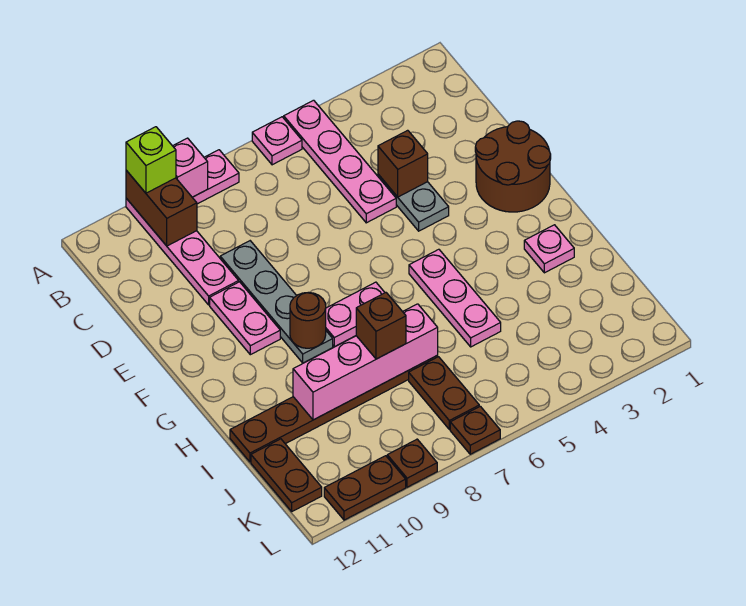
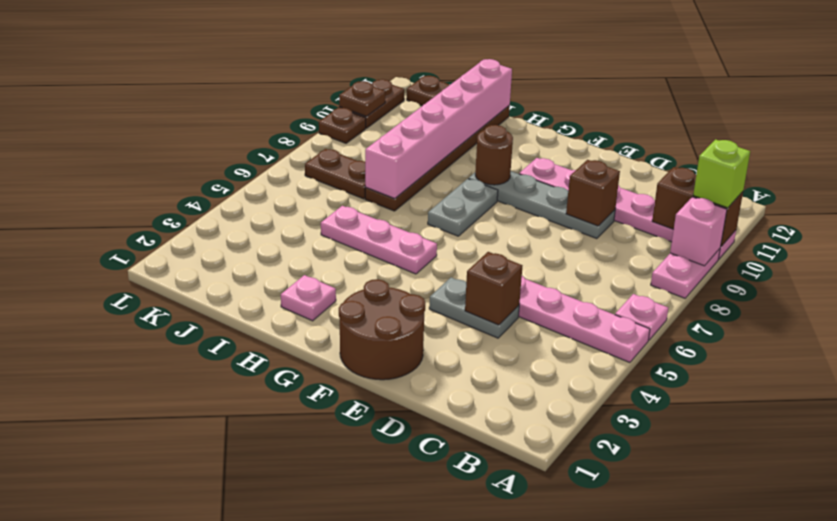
pink 1x2 plate [326,282,385,347] -> grey 1x2 plate [428,179,498,236]
pink 1x4 brick [293,304,438,420] -> pink 1x6 brick [365,59,512,199]
brown 1x1 brick [356,293,406,359] -> brown 1x1 brick moved to [566,160,620,226]
brown 1x1 plate [450,406,500,454] -> brown 1x1 plate moved to [339,81,385,117]

